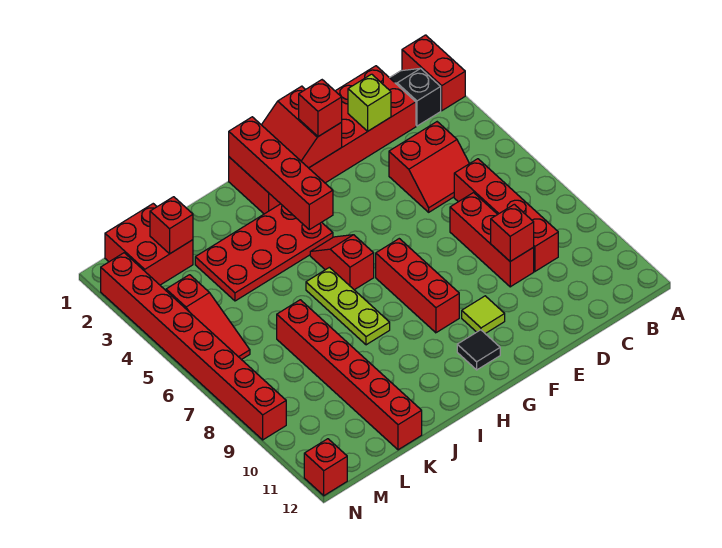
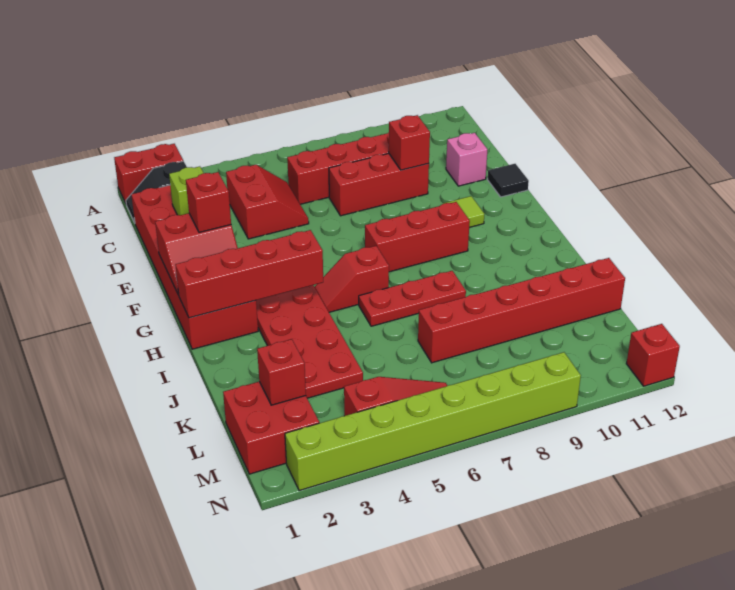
none -> pink 1x1 brick [446,133,487,186]
black 1x1 tile [457,330,500,370] -> black 1x1 tile moved to [488,164,529,197]
lime 1x3 plate [306,267,390,345] -> red 1x3 plate [359,271,466,326]
red 1x8 brick [101,253,286,440] -> lime 1x8 brick [285,352,581,491]

